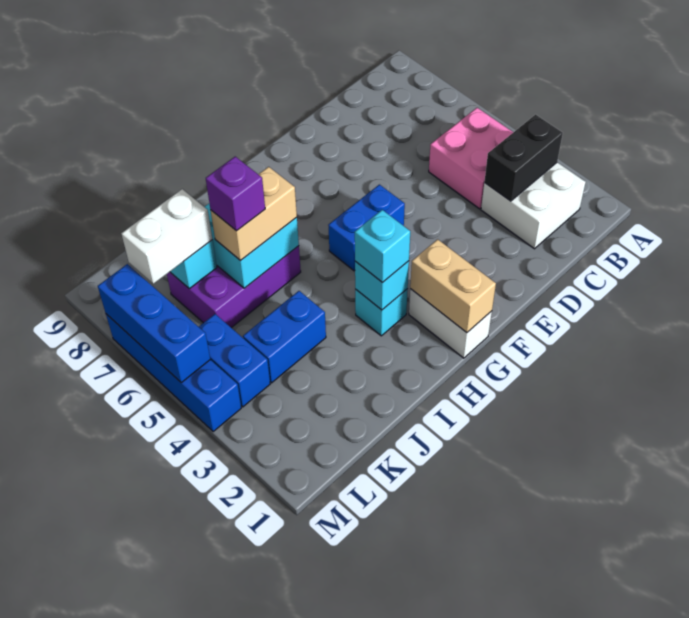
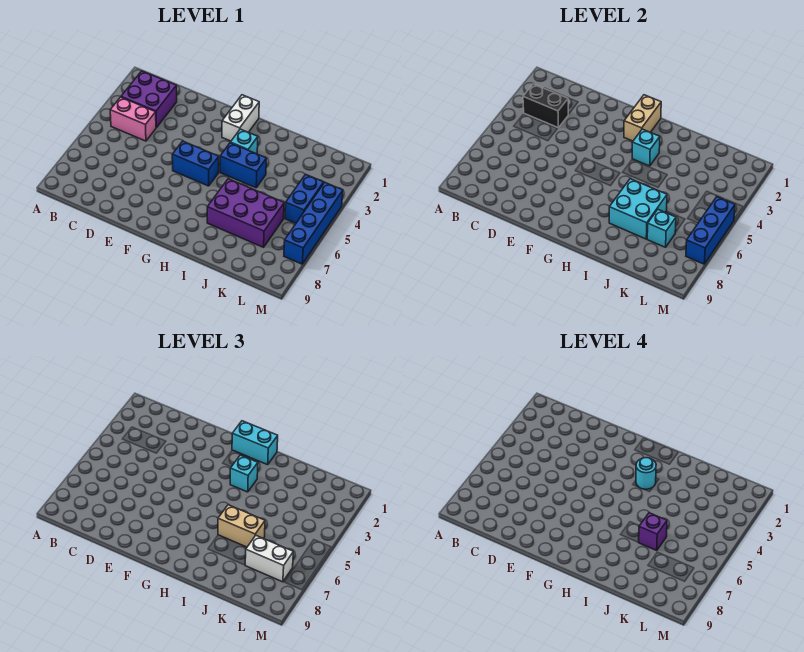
white 2x2 brick [481,163,586,249] -> purple 2x2 brick [121,71,177,128]
pink 2x2 brick [429,108,513,209] -> pink 1x2 brick [110,97,156,141]
none -> cyan 1x2 brick [232,421,278,465]
none -> cyan 1x1 round brick [636,458,656,489]
blue 1x2 brick [243,291,326,383] -> blue 1x2 brick moved to [220,143,267,188]

